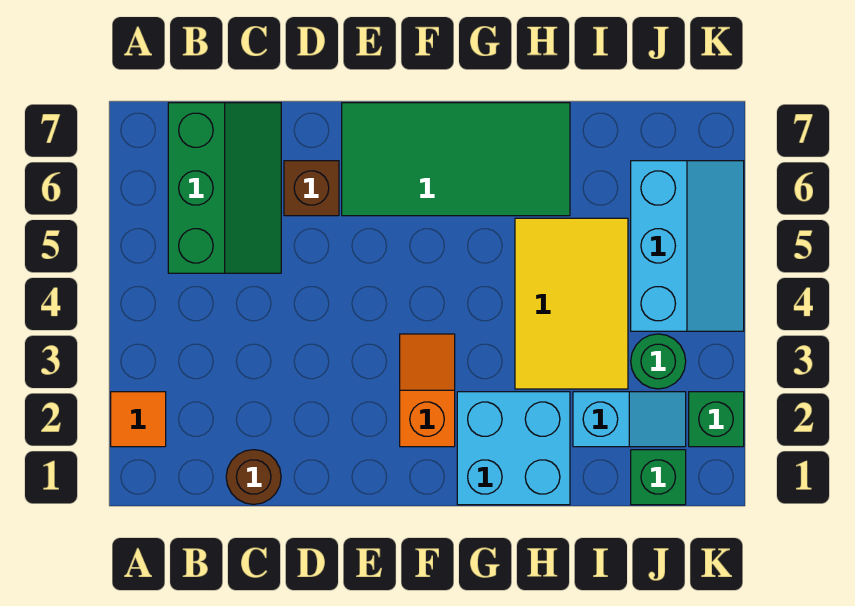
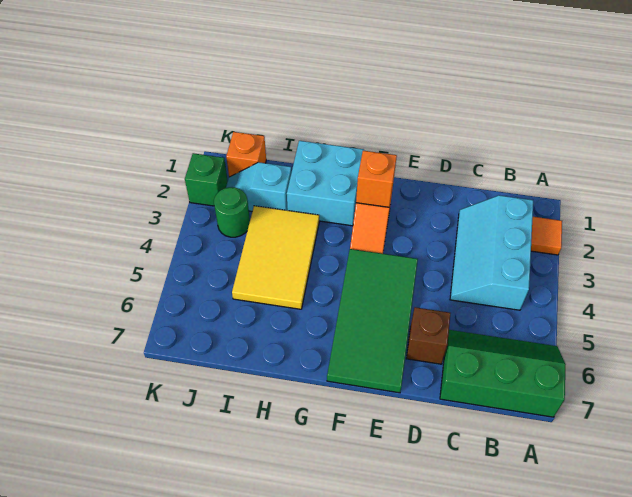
green 2x3 slope [168,103,281,273] -> green 2x3 slope turned to [440,330,566,417]
brown 1x1 round brick [226,450,281,504] -> none
green 2x4 tile [342,103,570,216] -> green 2x4 tile turned to [327,249,418,393]
none -> orange 1x1 brick [356,151,397,207]
green 1x1 brick [631,450,686,505] -> orange 1x1 brick [226,132,266,177]
cyan 2x3 slope [631,161,744,331] -> cyan 2x3 slope moved to [450,195,533,310]

